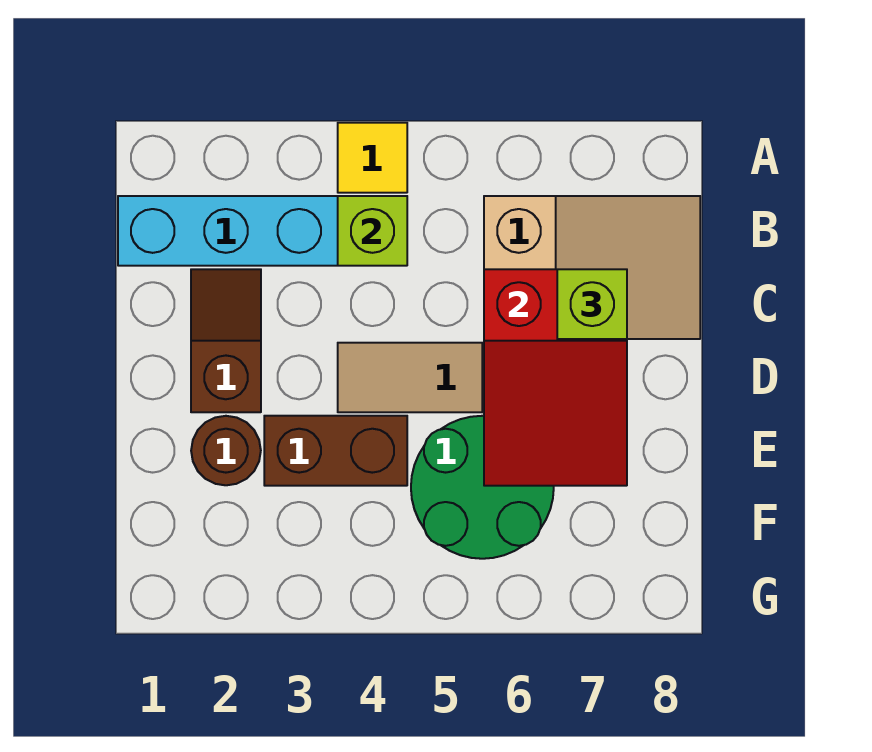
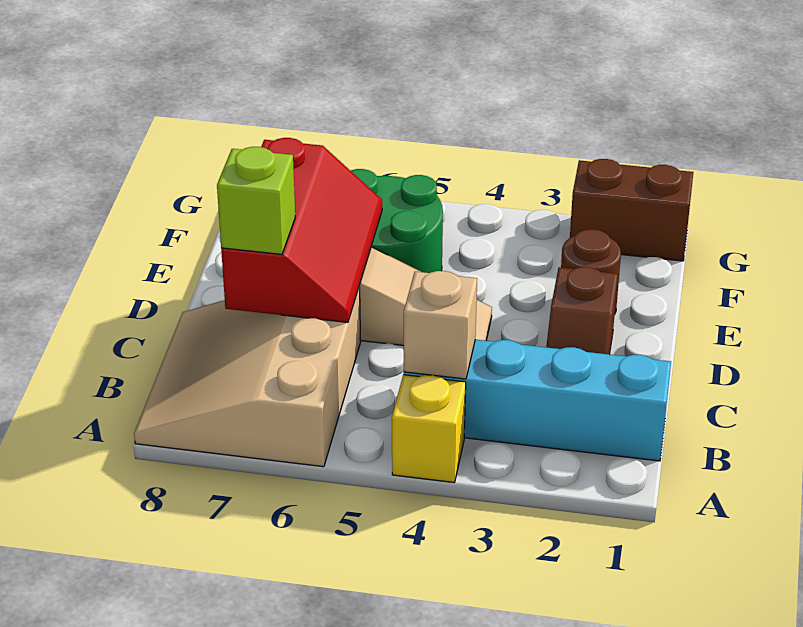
yellow 1x1 tile [338,123,407,193] -> yellow 1x1 brick [392,375,466,482]
lime 1x1 brick [338,196,407,266] -> tan 1x1 brick [404,271,477,379]
tan 2x3 slope [484,196,700,339] -> tan 3x3 slope [134,286,361,467]
red 2x3 slope [484,269,627,486] -> red 2x3 slope turned to [221,138,382,322]
brown 1x2 brick [264,416,407,486] -> brown 1x2 brick moved to [570,159,693,261]

